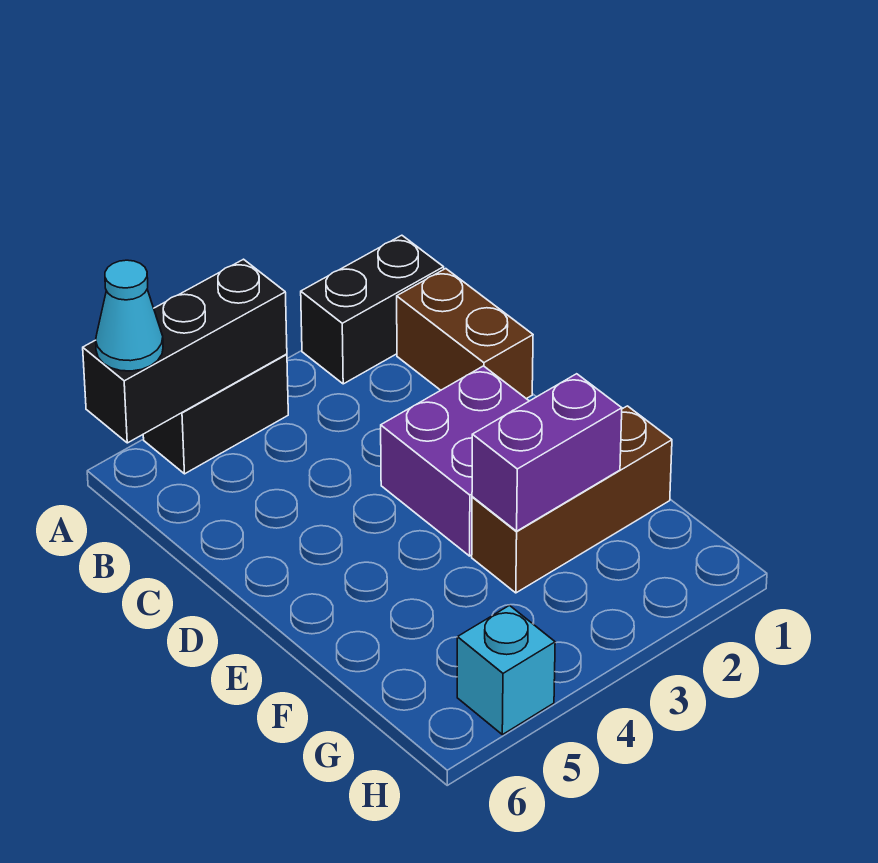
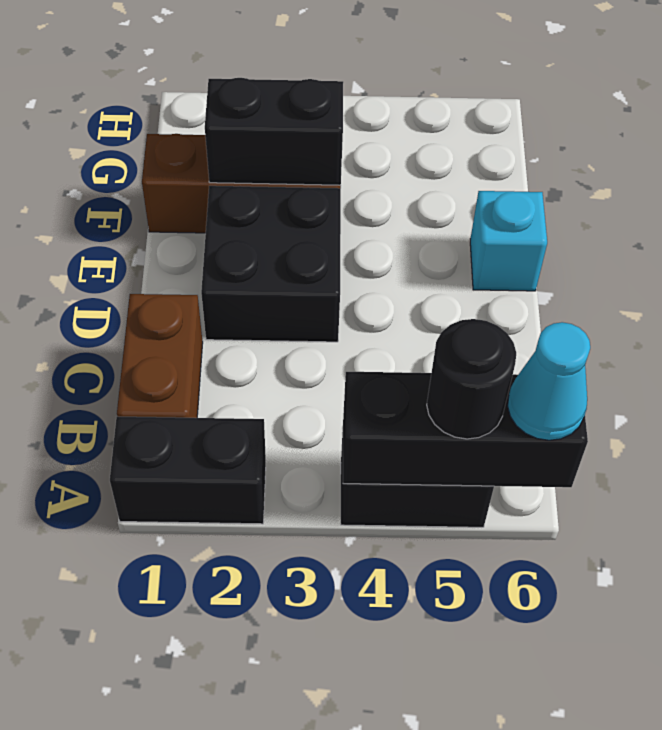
none -> black 1x1 round brick [427,319,516,439]
purple 2x2 brick [381,366,529,556] -> black 2x2 brick [201,186,341,342]
purple 1x2 brick [472,374,622,531] -> black 1x2 brick [205,78,343,185]
cyan 1x1 brick [457,606,555,735] -> cyan 1x1 brick moved to [470,191,547,291]

